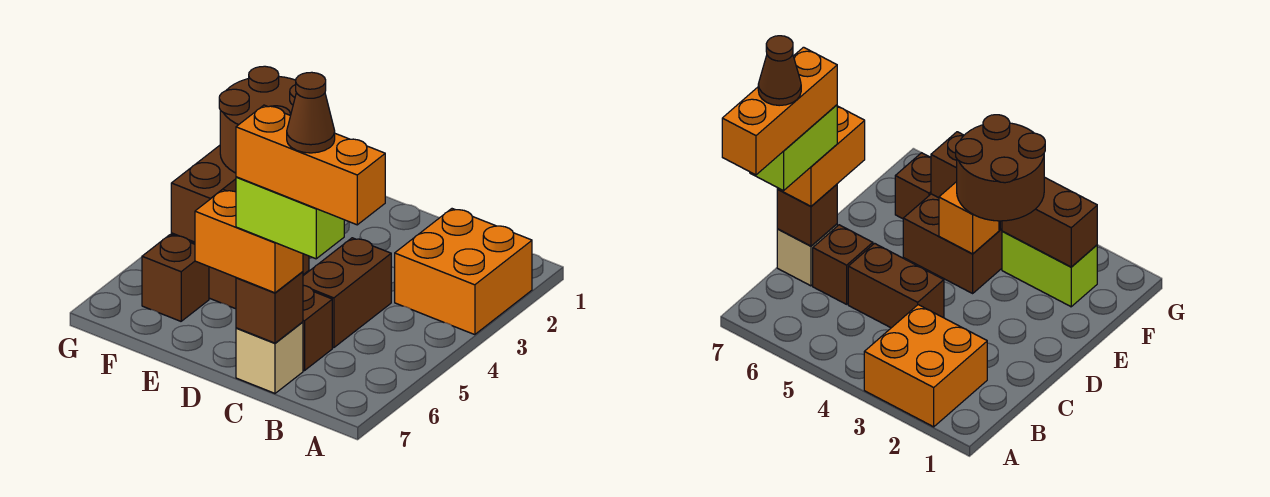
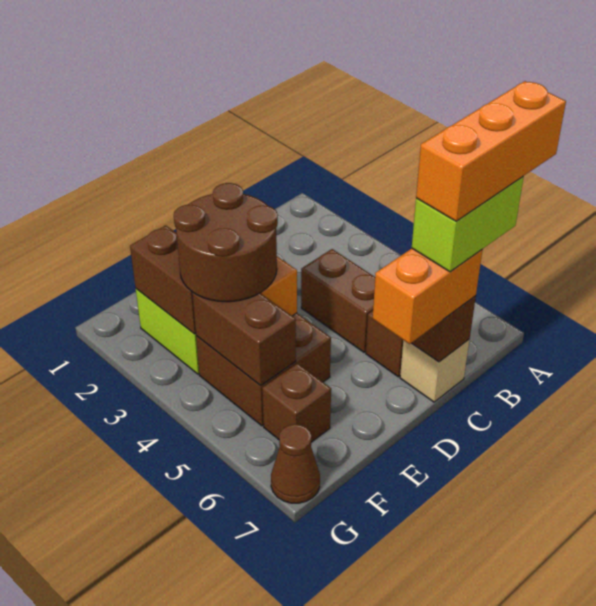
orange 2x2 brick [395,209,532,335] -> none
brown 1x1 cone [287,72,335,153] -> brown 1x1 cone moved to [271,424,320,503]

